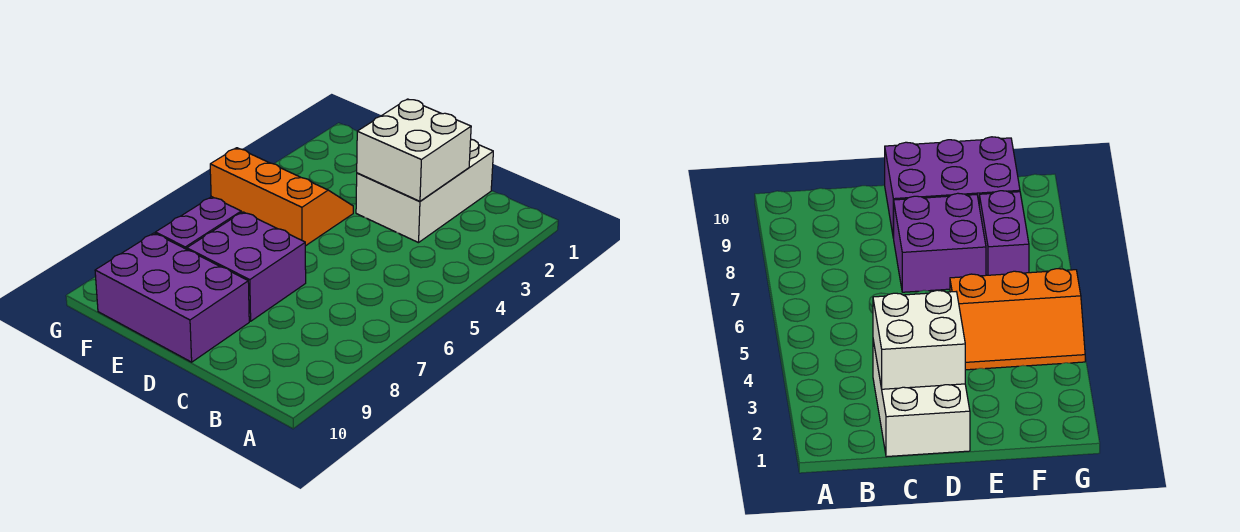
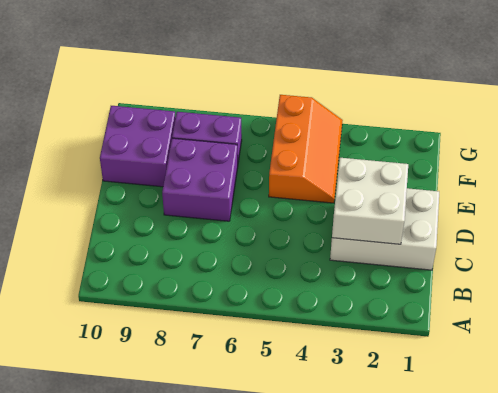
purple 2x3 brick [95,233,249,362] -> purple 2x2 brick [100,106,176,187]

